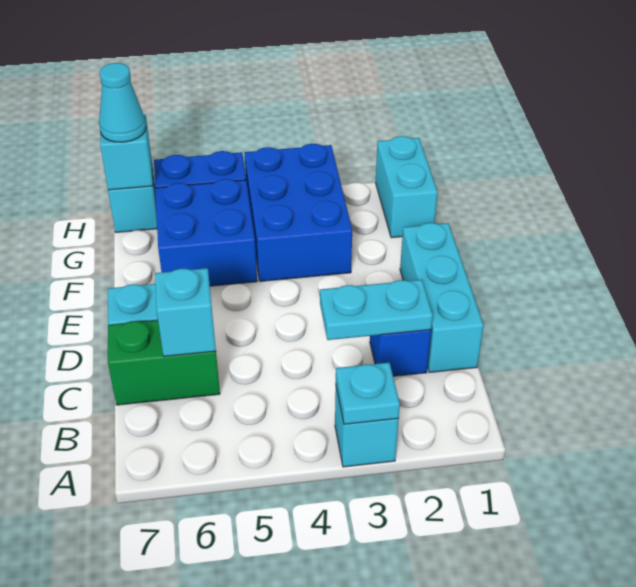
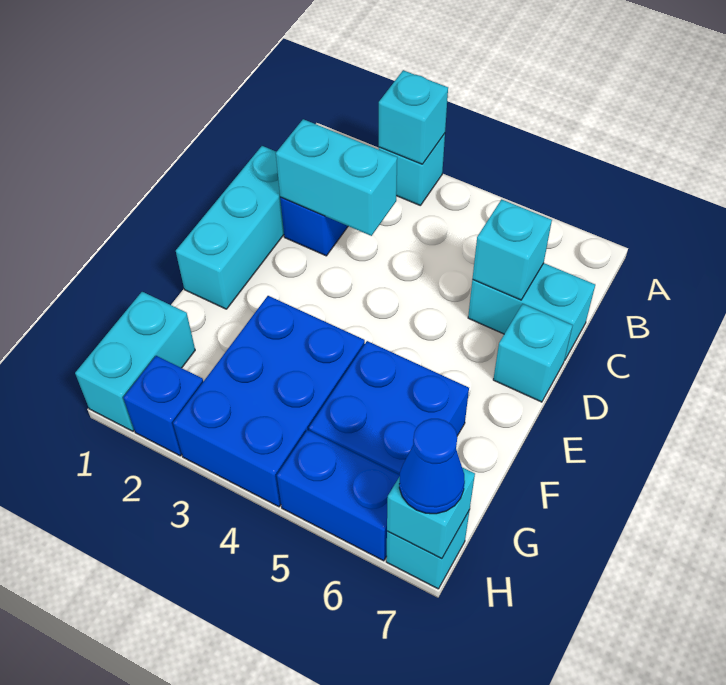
cyan 1x1 plate [336,363,400,424] -> cyan 1x1 brick [379,70,448,164]
cyan 1x2 plate [320,280,433,340] -> cyan 1x2 brick [276,119,397,236]
green 1x2 brick [108,320,220,405] -> cyan 1x2 brick [468,263,595,361]
none -> blue 1x1 brick [123,356,203,456]
cyan 1x1 cone [99,63,146,142] -> blue 1x1 cone [399,419,465,514]

